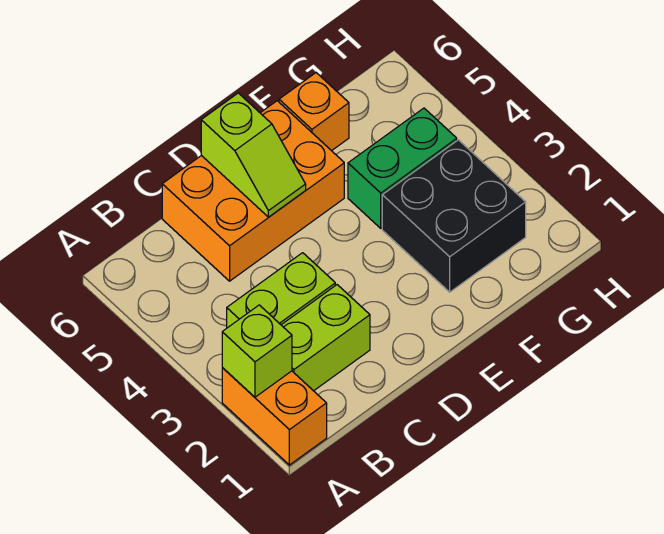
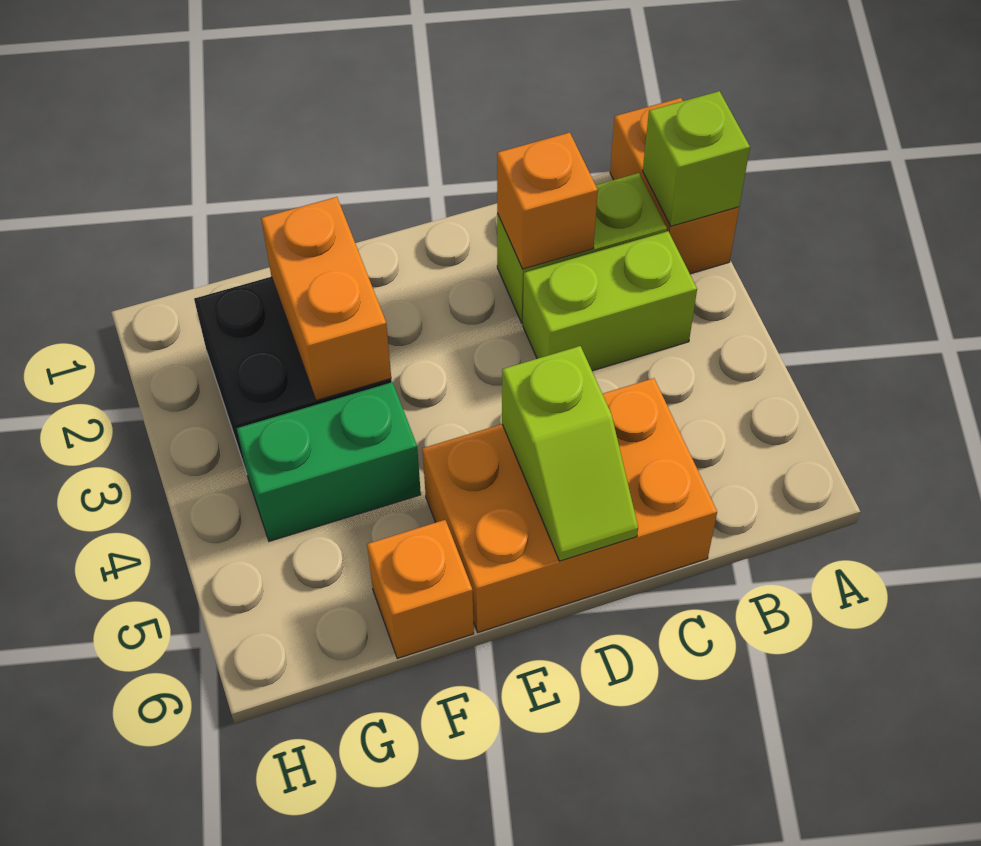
none -> orange 1x1 brick [497,133,598,269]
lime 1x2 slope [201,93,306,217] -> lime 1x2 slope turned to [502,346,638,561]
none -> orange 1x2 brick [261,197,391,401]

